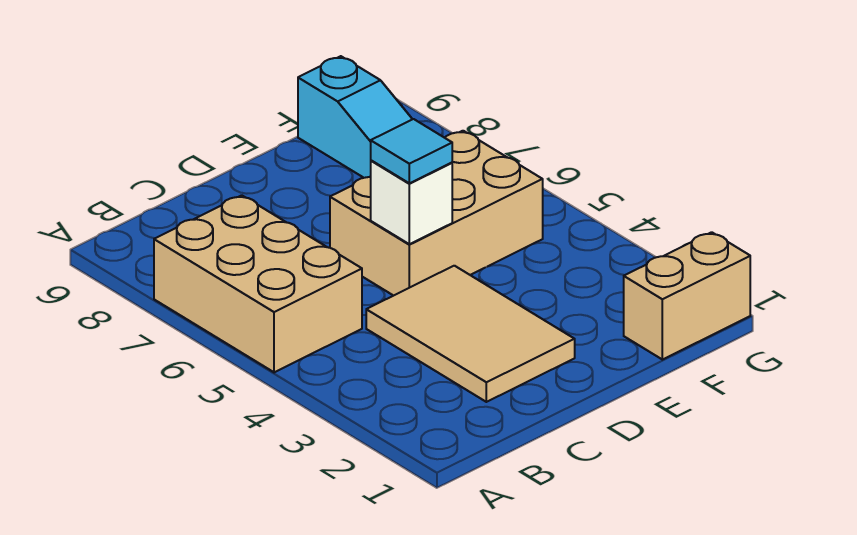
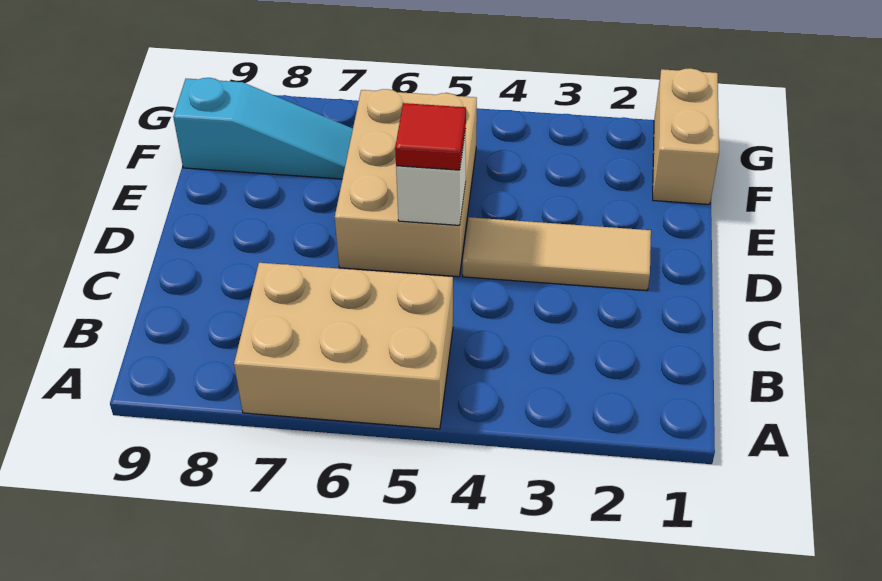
tan 2x3 tile [366,266,575,402] -> tan 1x3 tile [463,217,651,290]
cyan 1x1 tile [371,119,452,183] -> red 1x1 tile [395,103,466,170]

